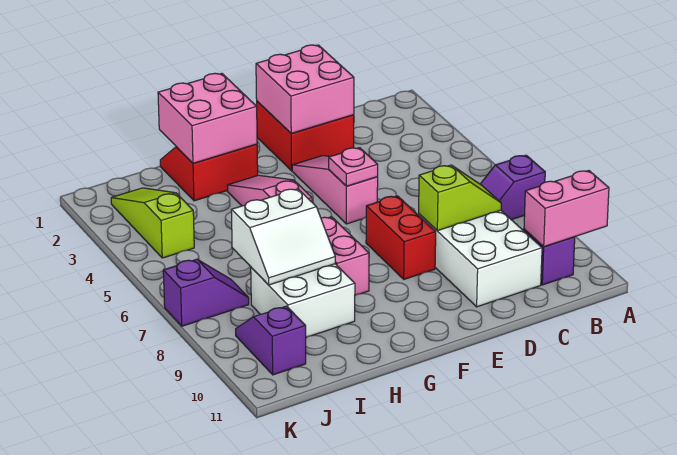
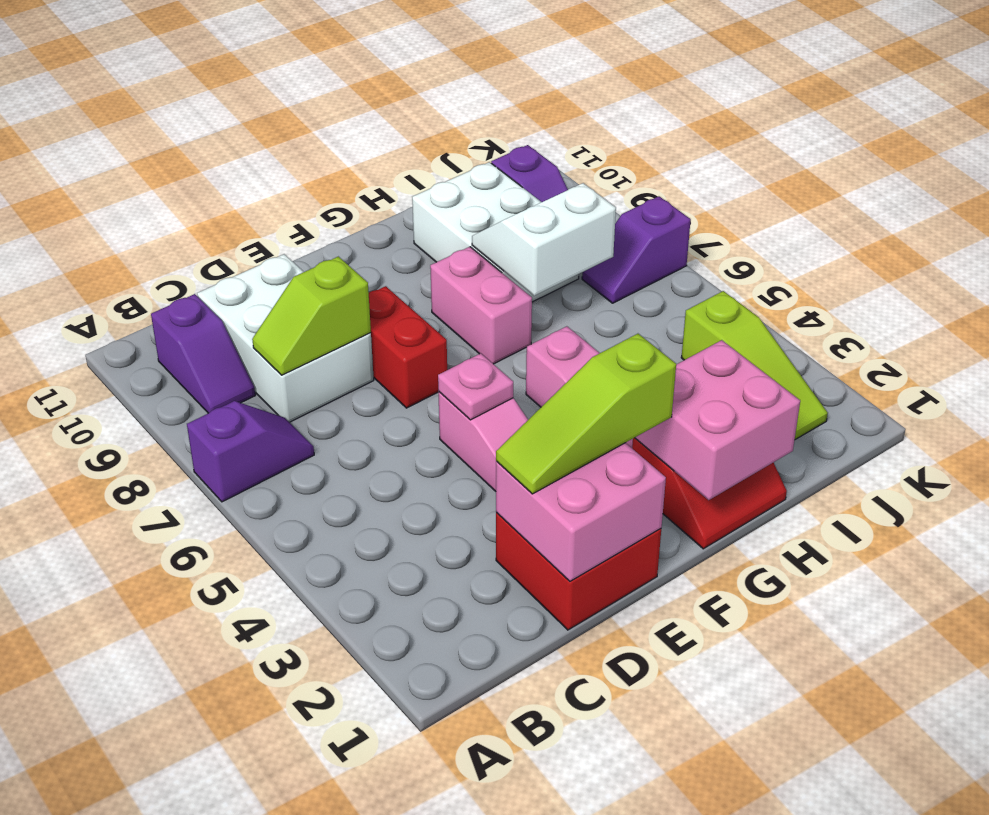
pink 1x2 brick [524,171,609,247] -> none
none -> lime 1x3 slope [496,334,676,494]
white 2x2 brick [251,264,355,337] -> white 2x3 brick [412,162,579,302]

